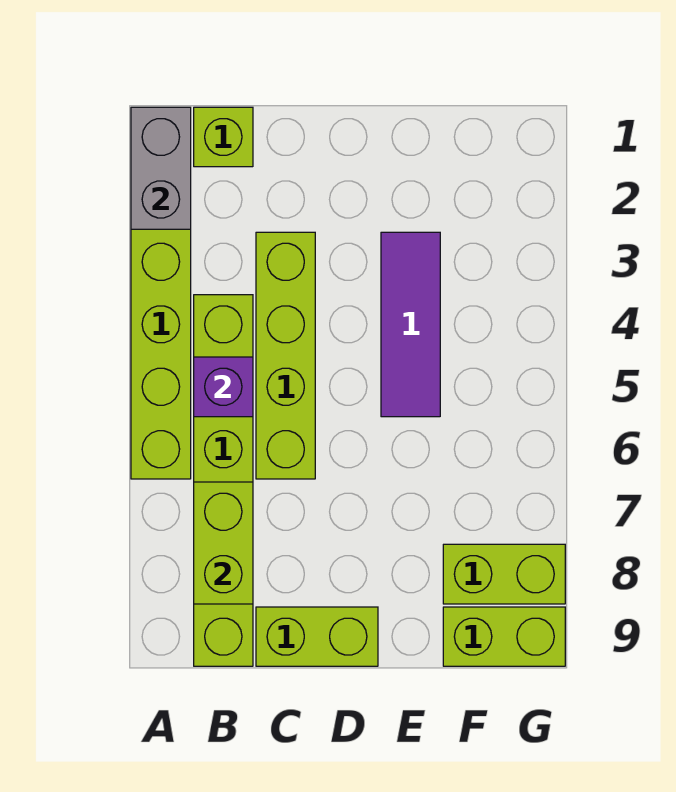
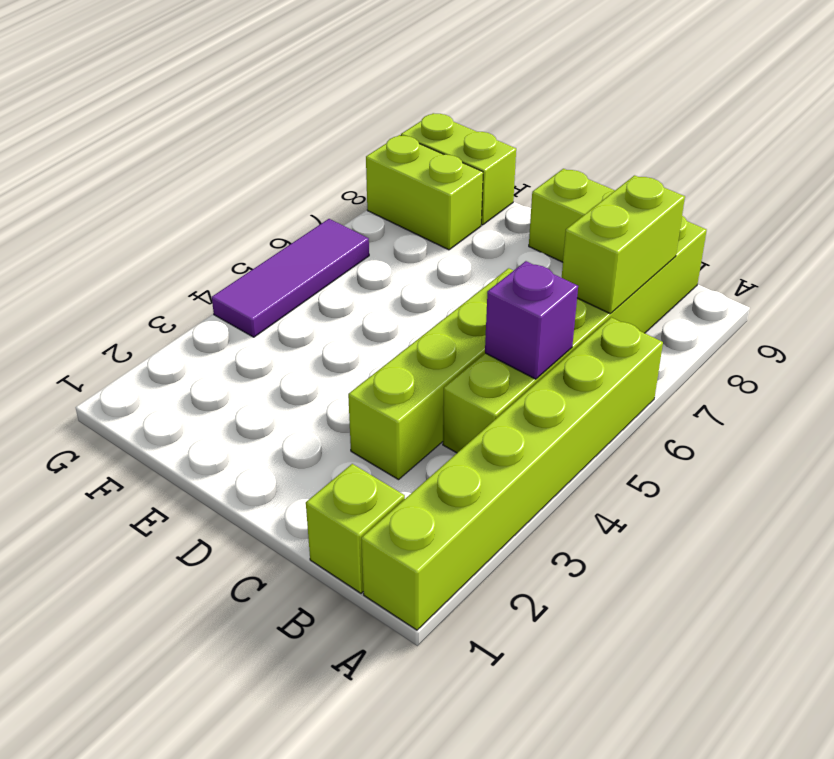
grey 1x2 brick [131,107,191,229] -> none
purple 1x3 tile [381,232,440,417] -> purple 1x3 tile moved to [212,219,369,337]

